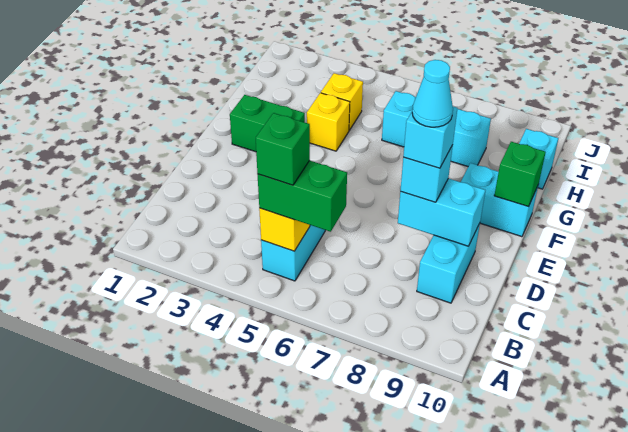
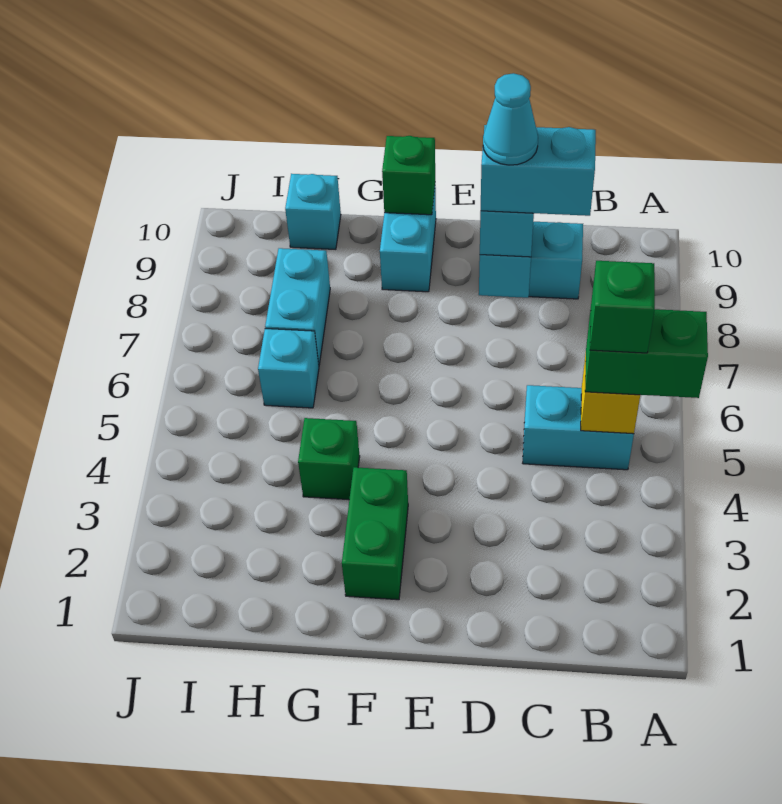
green 1x2 brick [258,161,347,232] -> green 1x2 brick turned to [585,309,708,398]
cyan 1x1 brick [403,107,458,168] -> cyan 1x2 brick [481,125,596,216]
yellow 1x1 brick [307,93,350,151] -> green 1x1 brick [298,418,360,500]
yellow 1x1 brick [321,73,363,130] -> none

